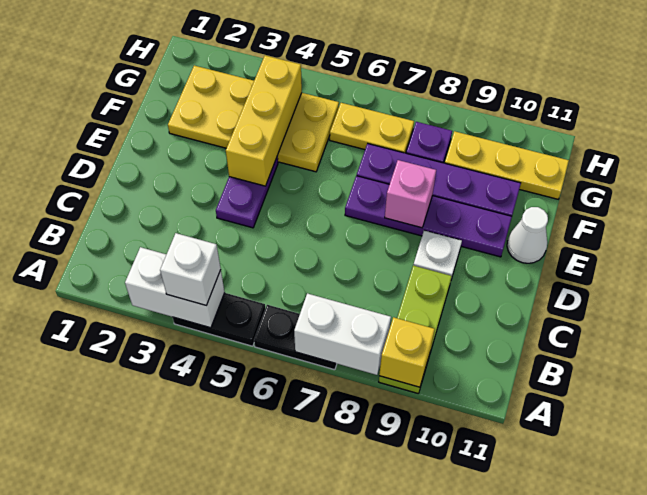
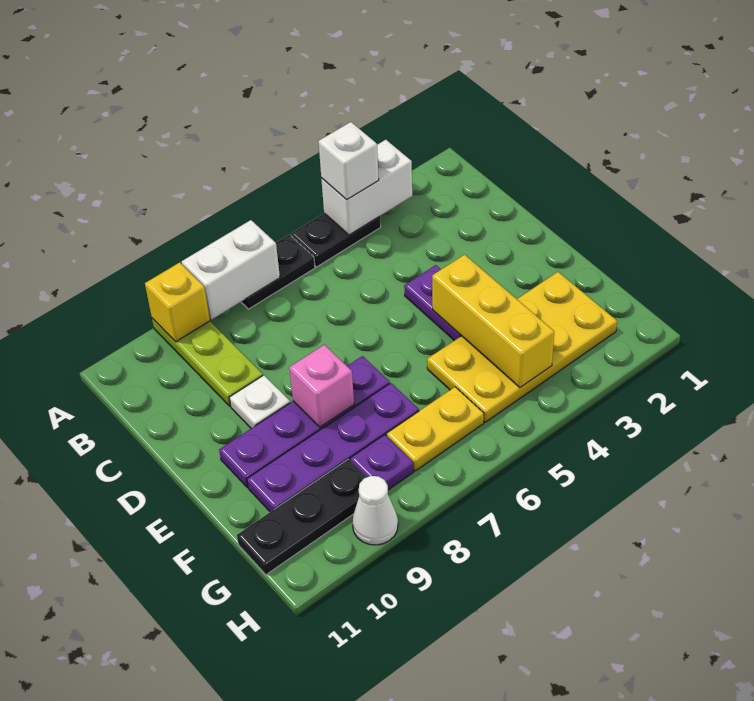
white 1x1 cone [507,207,548,263] -> white 1x1 cone moved to [352,476,398,545]
yellow 1x3 plate [445,131,569,199] -> black 1x3 plate [237,459,366,575]

